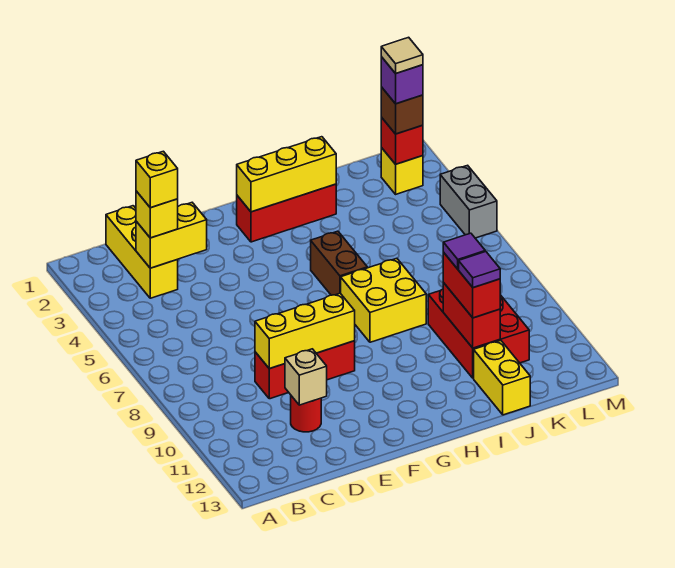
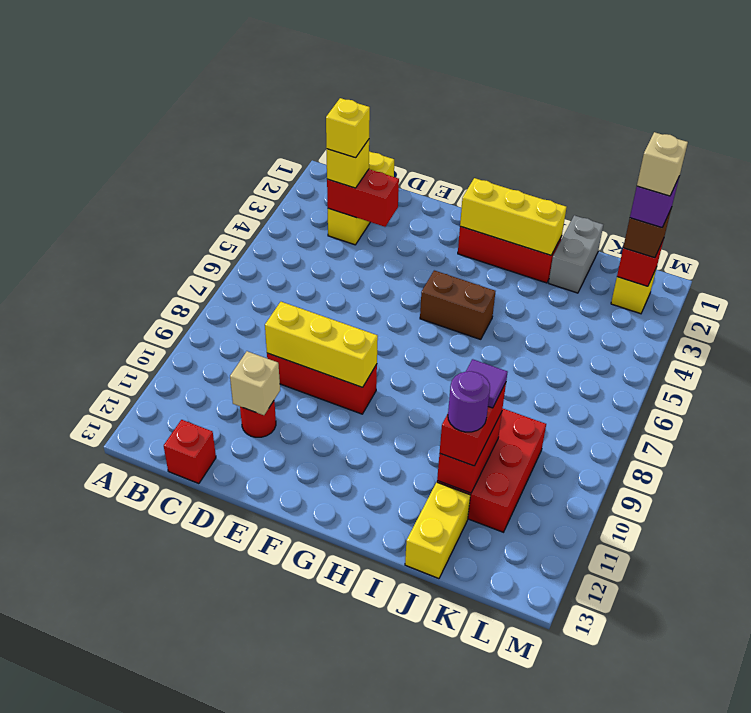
yellow 1x2 brick [136,203,207,268] -> red 1x2 brick [327,169,399,227]
none -> red 1x1 brick [164,420,216,484]
brown 1x2 brick [311,231,367,295] -> brown 1x2 brick turned to [420,270,495,339]
yellow 2x2 brick [341,258,426,342] -> none
purple 1x1 tile [459,252,500,288] -> purple 1x1 round brick [448,371,490,432]
tan 1x1 tile [381,37,423,73] -> tan 1x1 brick [637,132,688,196]
grey 1x2 brick [440,165,497,238] -> grey 1x2 brick moved to [549,215,603,293]

